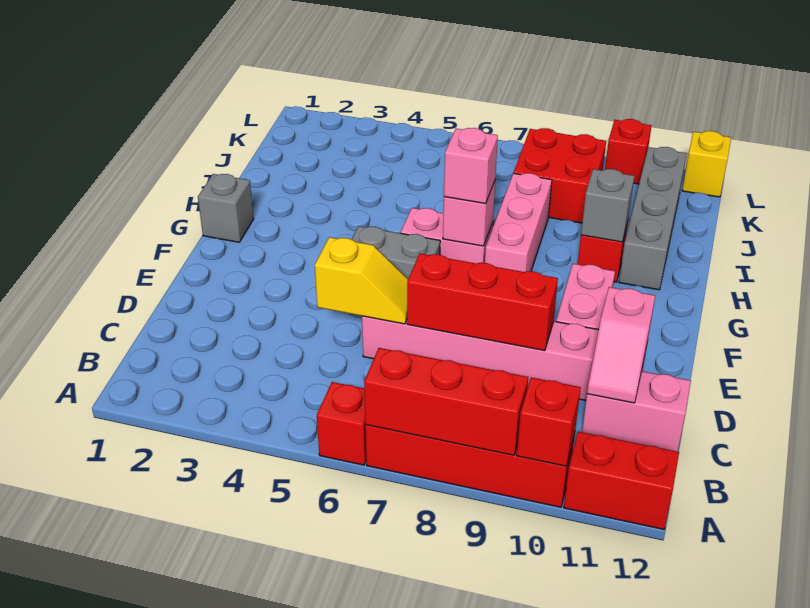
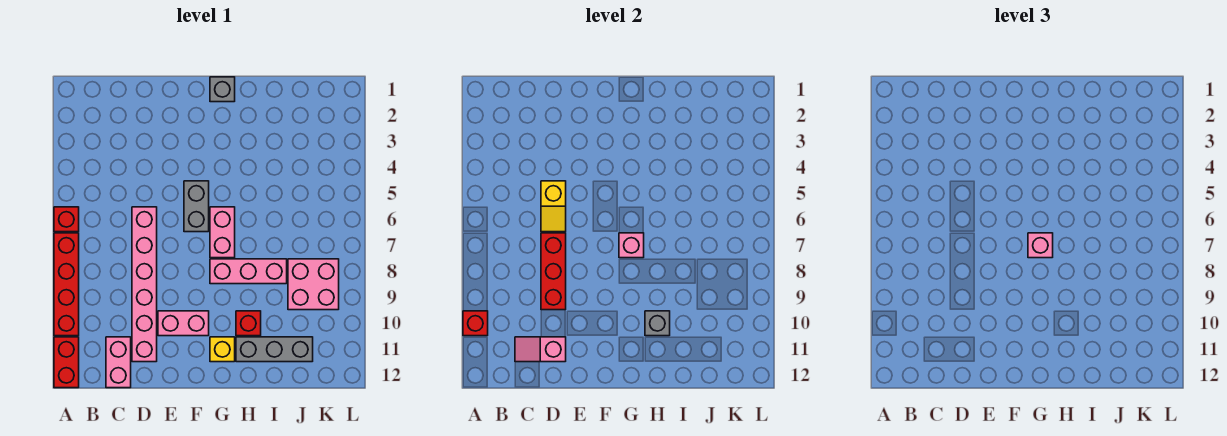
red 1x3 brick [364,348,528,455] -> none
grey 1x4 brick [619,147,687,290] -> grey 1x3 brick [236,337,313,362]
red 2x2 brick [514,128,606,223] -> pink 2x2 brick [288,259,339,310]
red 1x1 brick [605,119,652,184] -> none
yellow 1x1 brick [682,131,731,197] -> yellow 1x1 brick moved to [210,337,235,362]

